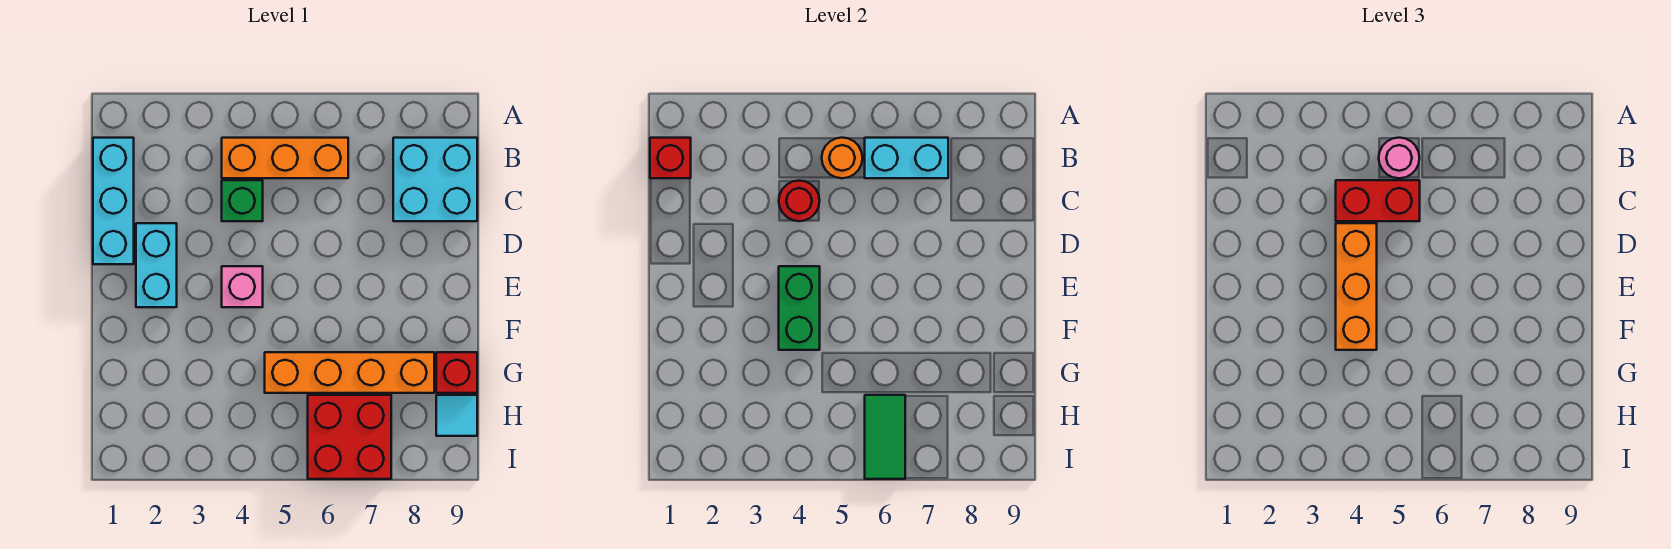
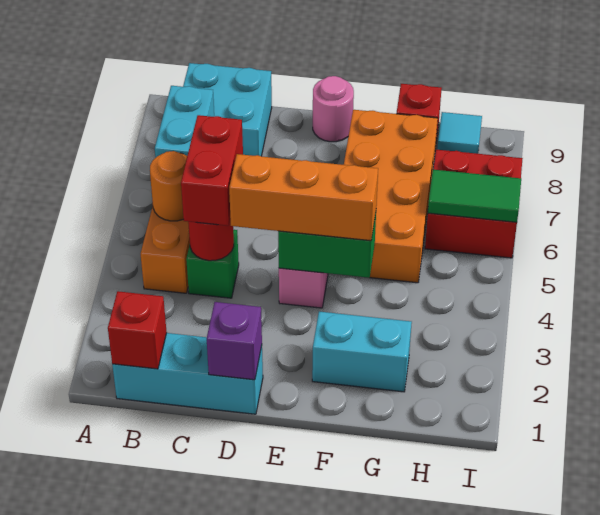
pink 1x1 round brick [1379,138,1419,178] -> pink 1x1 round brick moved to [313,76,354,142]
none -> purple 1x1 brick [207,302,262,380]
cyan 1x2 brick [136,223,177,307] -> cyan 1x2 brick moved to [312,311,412,392]
orange 1x4 brick [265,352,434,393] -> orange 2x4 brick [344,110,438,283]

